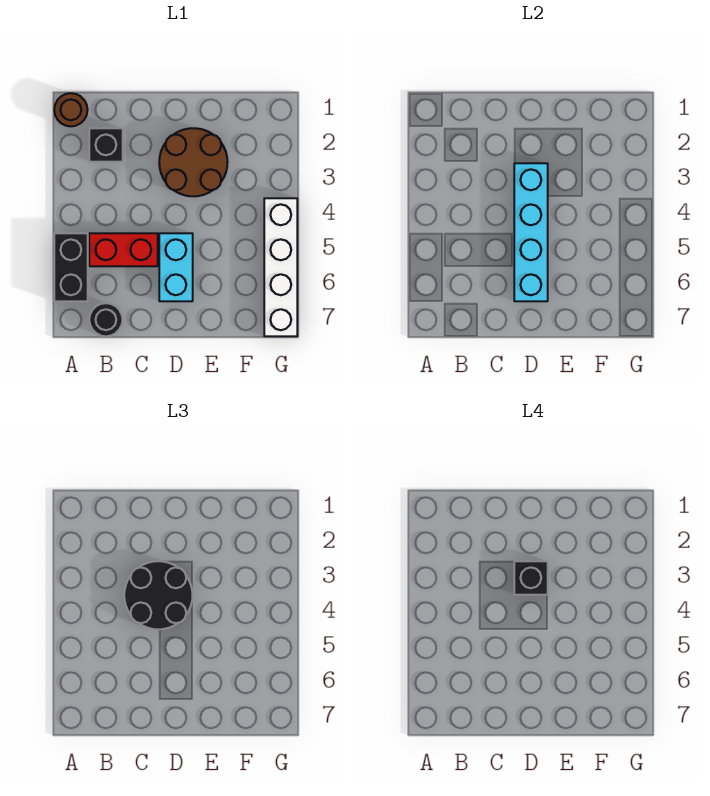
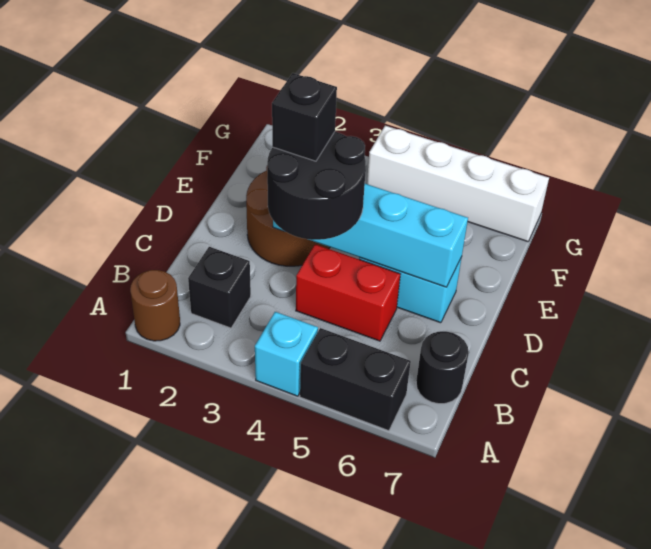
none -> cyan 1x1 brick [255,312,318,396]
red 1x2 brick [89,233,158,266] -> red 1x2 brick turned to [296,244,400,341]

